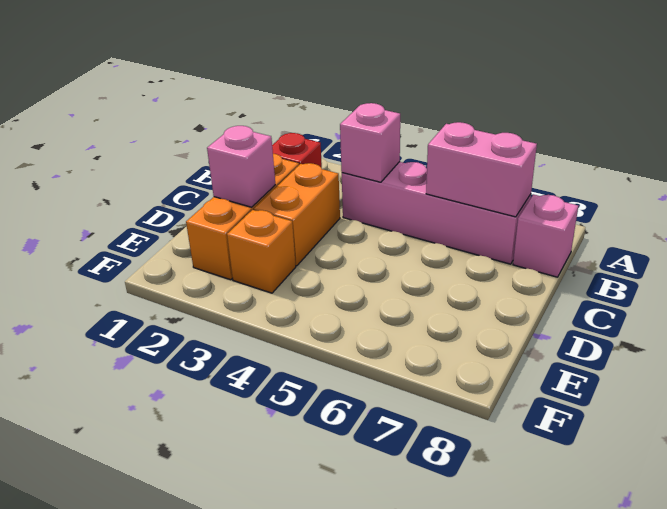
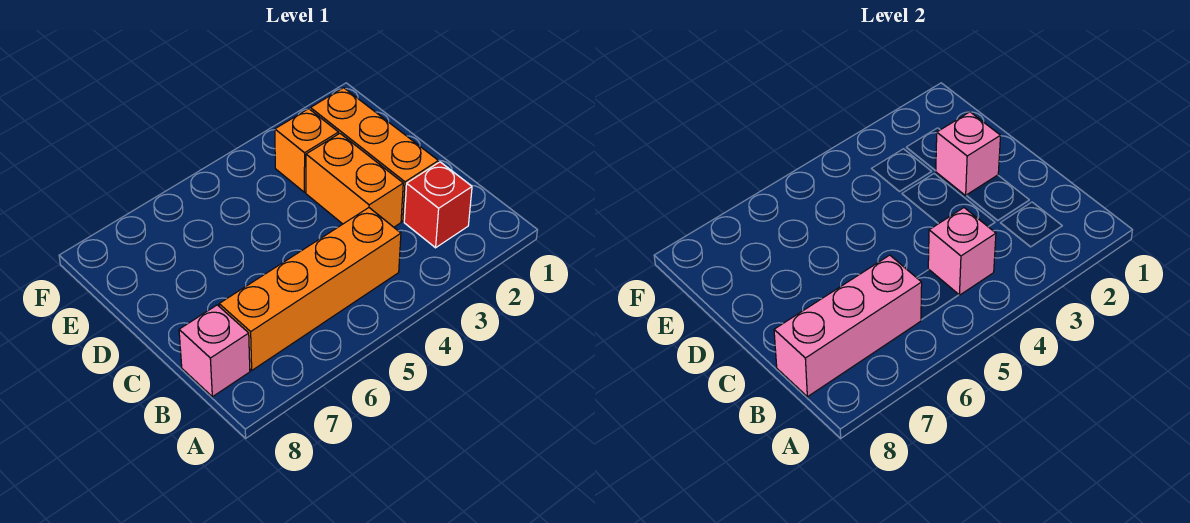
pink 1x4 brick [342,162,531,264] -> orange 1x4 brick [219,208,401,370]
pink 1x2 brick [426,122,537,217] -> pink 1x3 brick [774,255,922,397]

